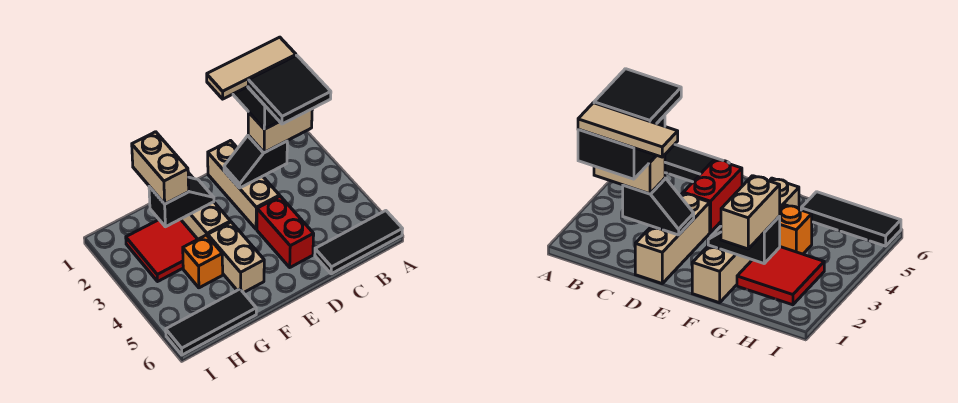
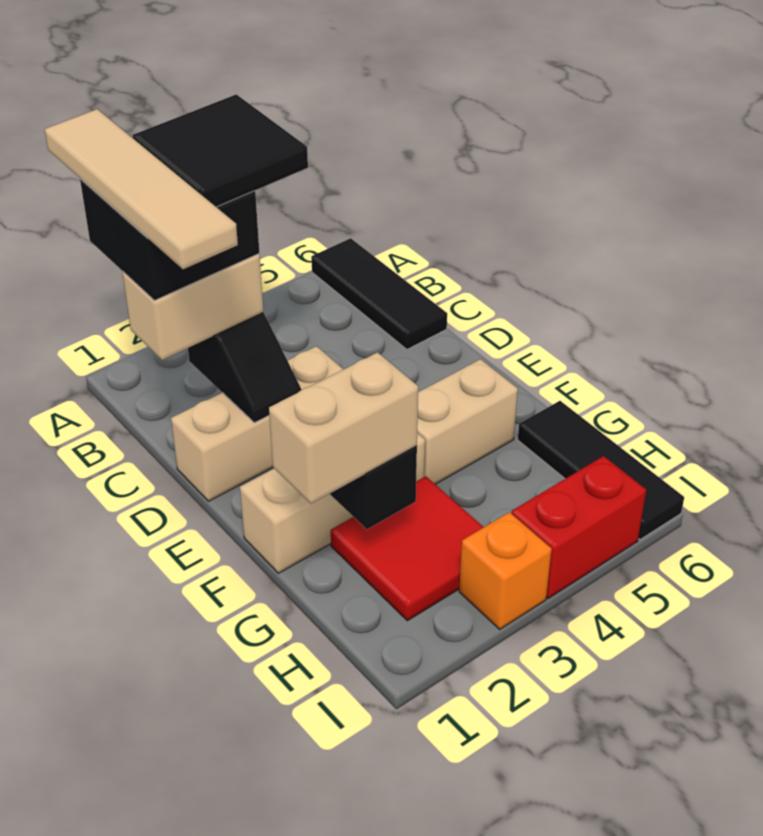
tan 1x3 tile [207,37,296,99] -> tan 1x4 tile [45,109,238,269]
tan 1x2 brick [248,109,312,152] -> tan 1x2 brick turned to [122,254,263,360]
red 1x2 brick [257,196,314,267] -> red 1x2 brick moved to [512,456,646,598]
orange 1x1 brick [183,235,223,288] -> orange 1x1 brick moved to [459,512,552,629]

